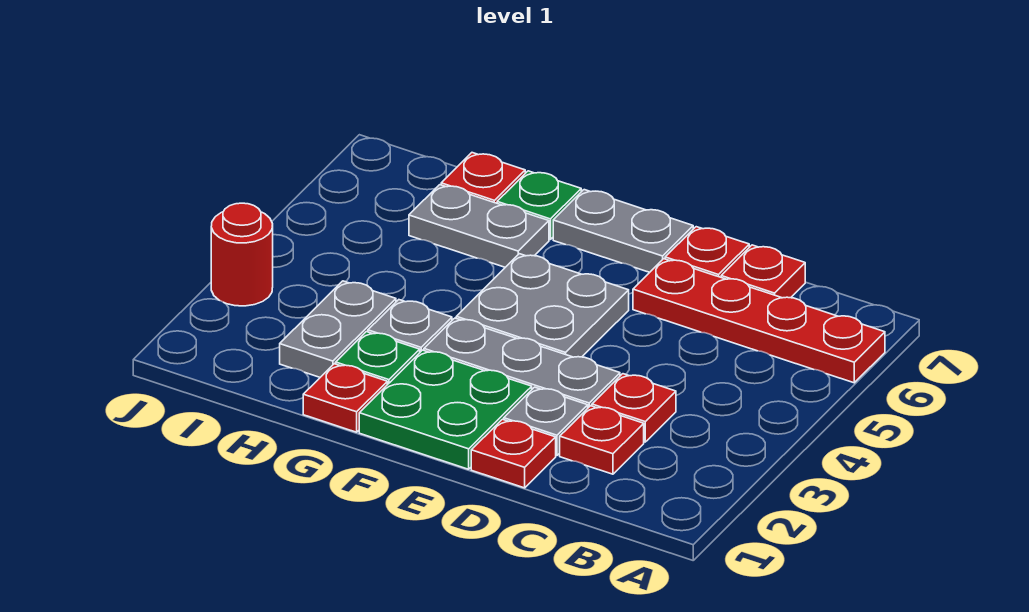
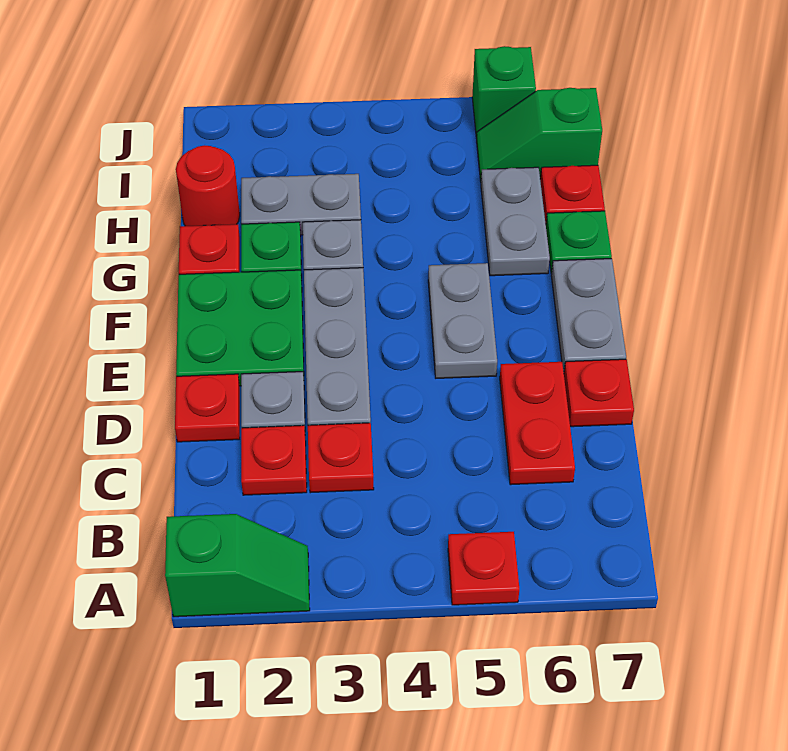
none -> green 1x2 slope [165,514,310,617]
red 1x4 plate [633,259,885,383] -> red 1x2 plate [500,362,575,485]
red 1x1 plate [721,245,805,298] -> red 1x1 plate moved to [448,532,519,605]
grey 2x2 plate [456,254,629,357] -> grey 1x2 plate [428,263,497,378]
none -> green 1x2 slope [477,88,602,181]
red 1x1 round brick [211,203,273,306] -> red 1x1 round brick moved to [176,145,240,226]
none -> green 1x1 brick [472,46,536,138]

